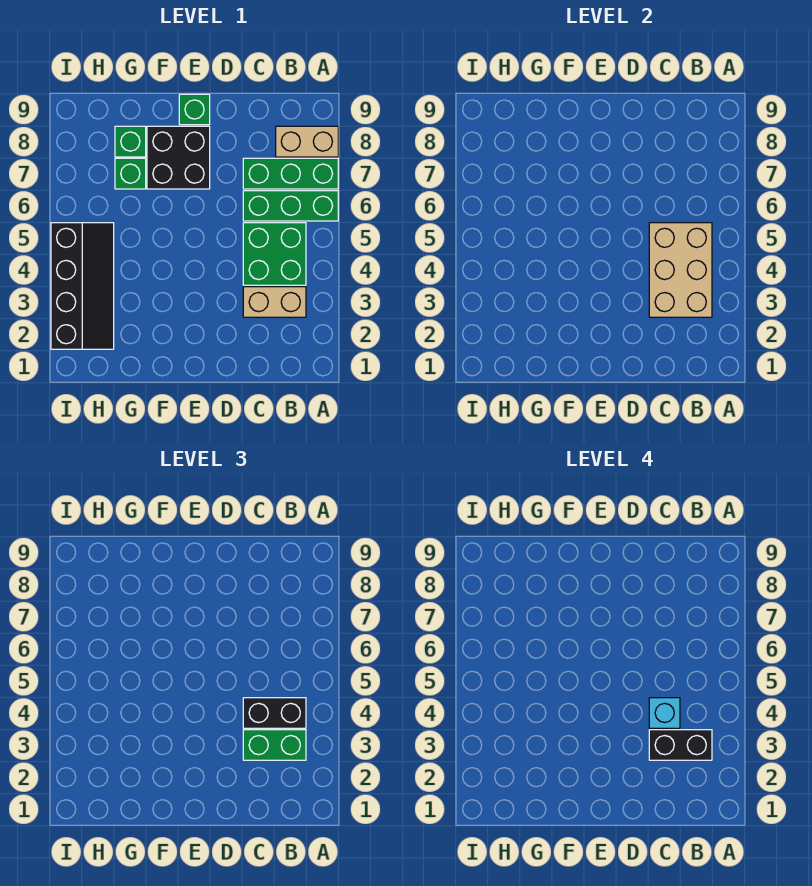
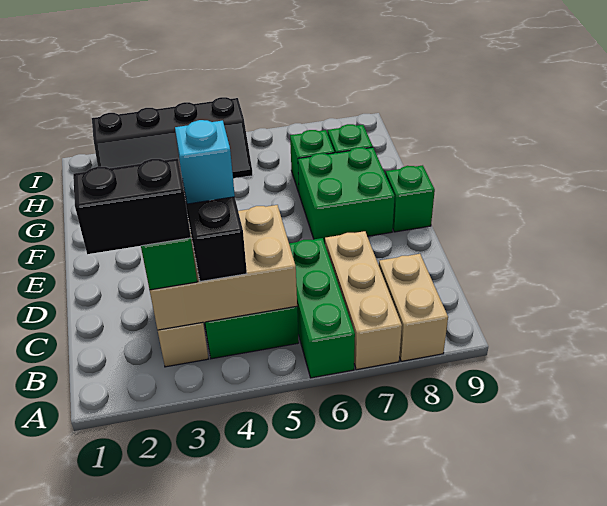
green 1x3 brick [243,158,338,189] -> tan 1x3 brick [325,231,402,370]
black 1x2 brick [649,730,712,760] -> black 1x2 brick turned to [73,158,191,254]
black 2x2 brick [147,126,210,189] -> green 2x2 brick [298,147,395,243]

